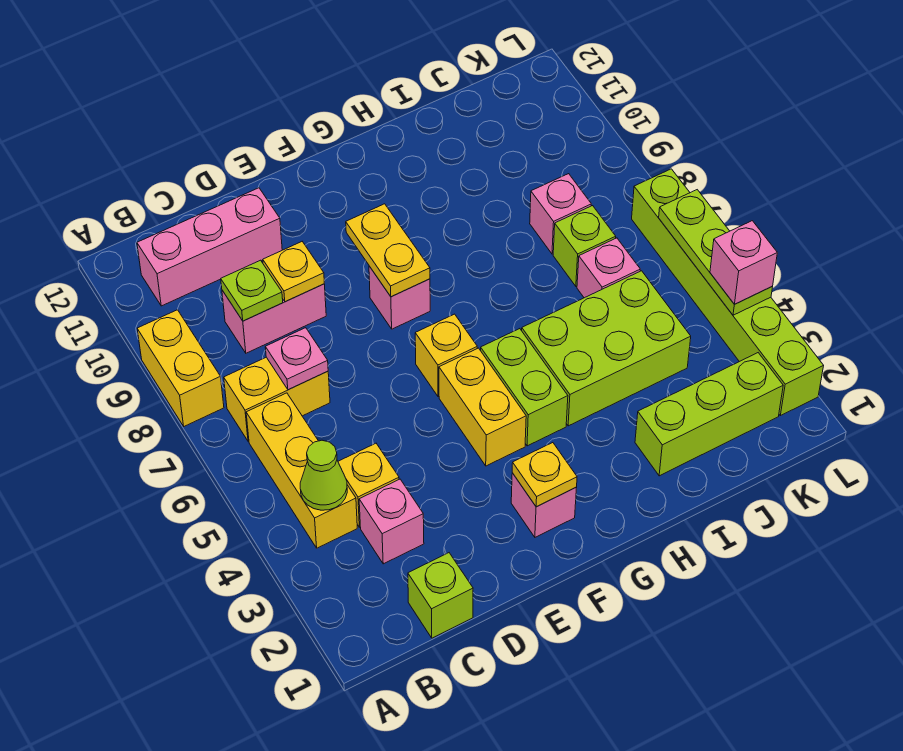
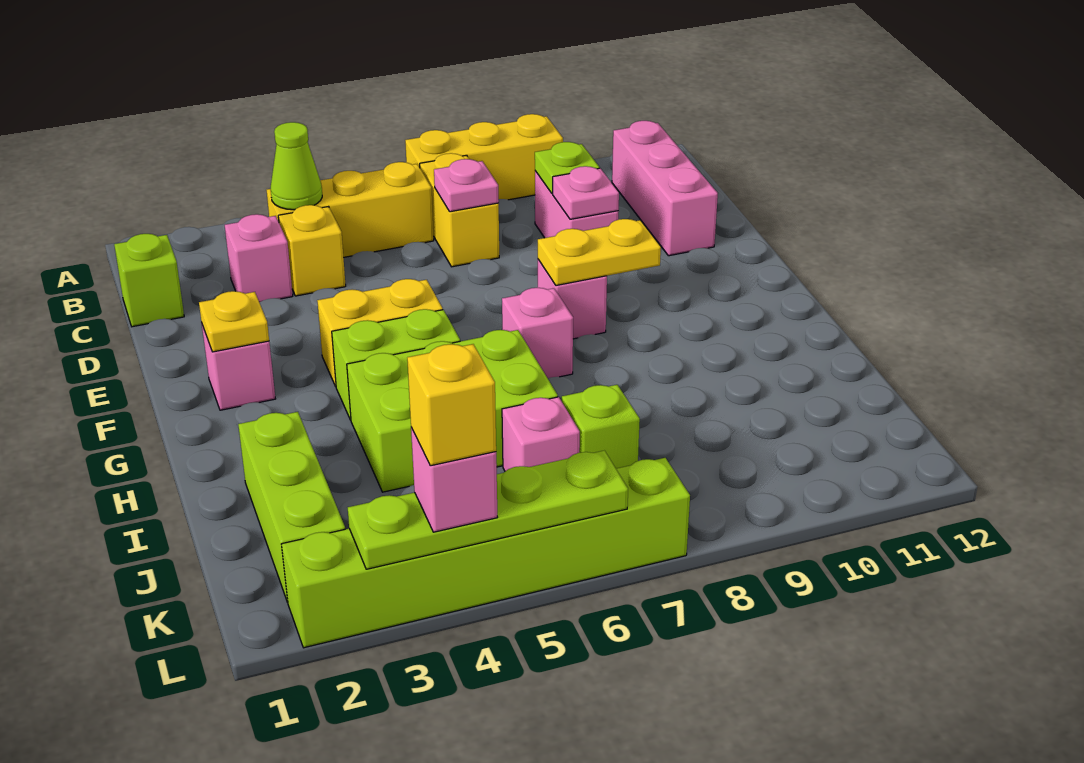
yellow 1x2 brick [137,310,224,426] -> yellow 1x3 brick [405,114,563,200]
yellow 1x1 plate [263,242,324,302] -> pink 1x1 plate [553,166,619,219]
yellow 1x1 brick [415,314,477,397] -> yellow 1x1 brick moved to [407,344,496,466]
lime 2x3 brick [522,271,691,426] -> lime 2x3 brick turned to [347,330,558,492]
pink 1x1 brick [530,174,591,254] -> pink 1x1 brick moved to [502,288,573,378]
lime 1x3 plate [659,190,772,315] -> lime 1x4 plate [348,451,628,569]

